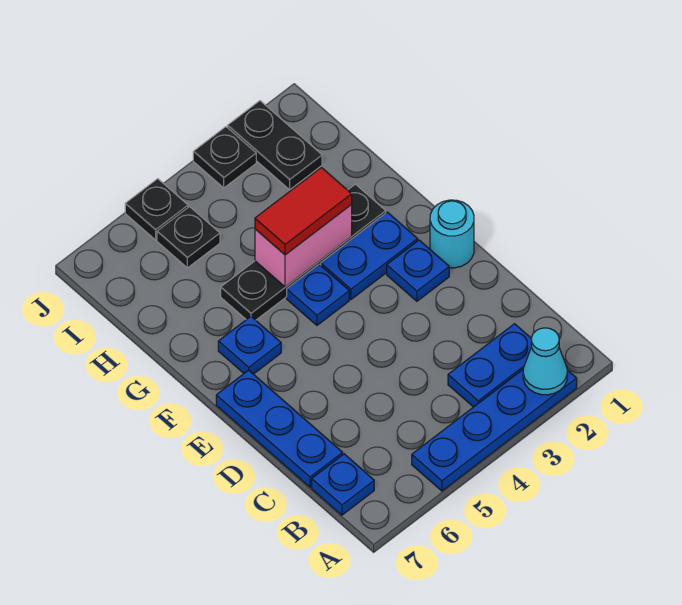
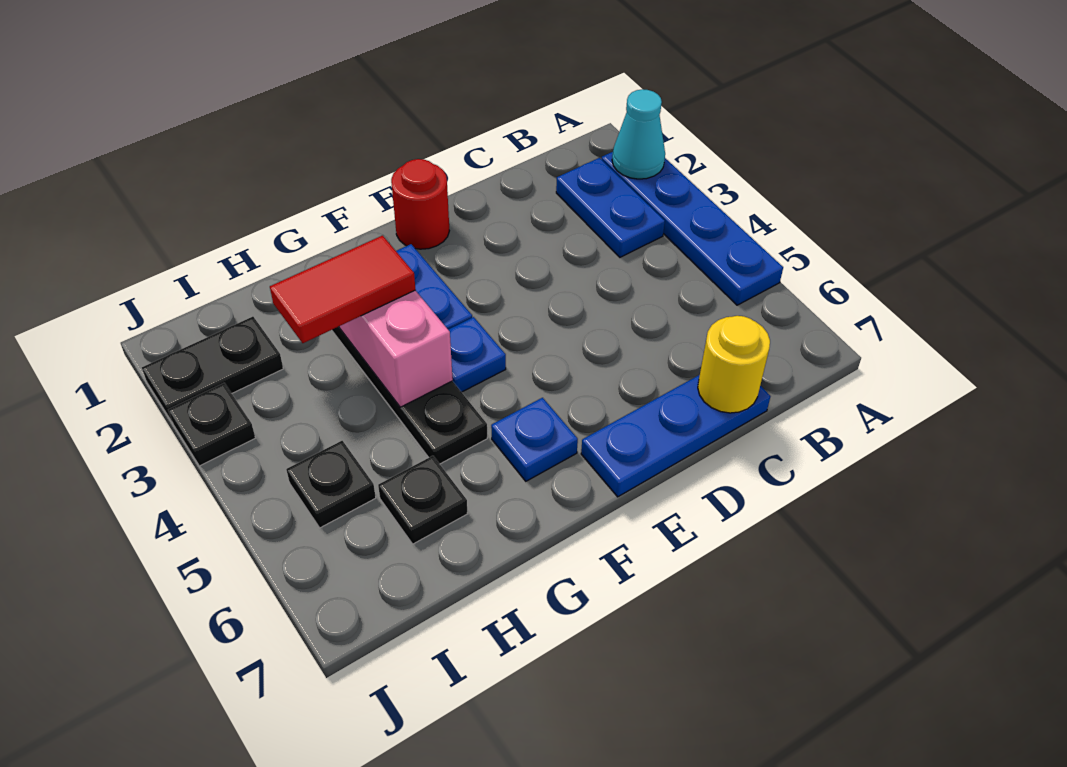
blue 1x1 plate [312,454,374,515] -> none
none -> yellow 1x1 round brick [698,316,770,413]
cyan 1x1 round brick [430,200,474,268] -> red 1x1 round brick [391,159,449,249]
blue 1x1 plate [387,240,449,301] -> none
red 1x2 tile [255,167,352,255] -> red 1x2 tile turned to [270,236,416,343]
black 1x1 plate [125,179,188,240] -> black 1x1 plate moved to [378,456,468,544]

